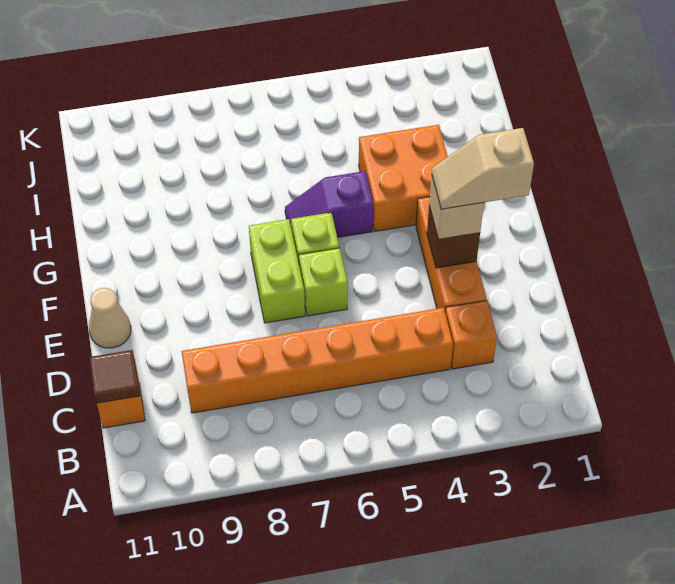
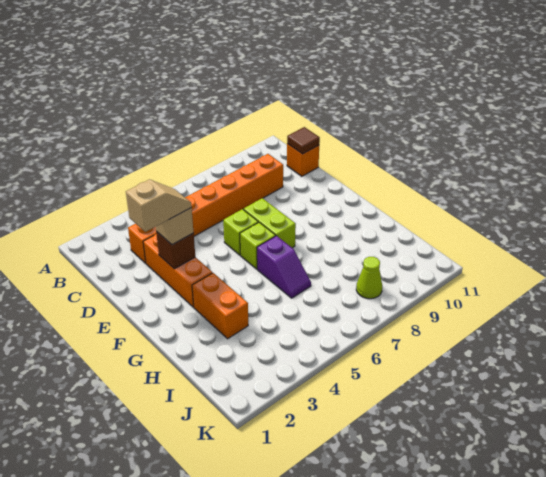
tan 1x1 cone [89,288,131,348] -> none
orange 2x2 brick [359,125,448,231] -> orange 1x2 brick [192,273,248,339]
purple 1x2 slope [285,171,373,237] -> purple 1x2 slope turned to [257,236,311,298]
none -> lime 1x1 cone [356,257,382,299]

